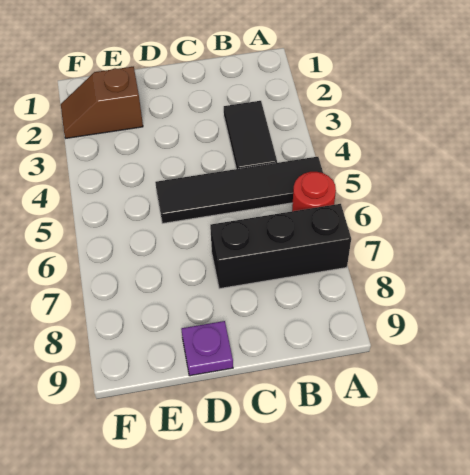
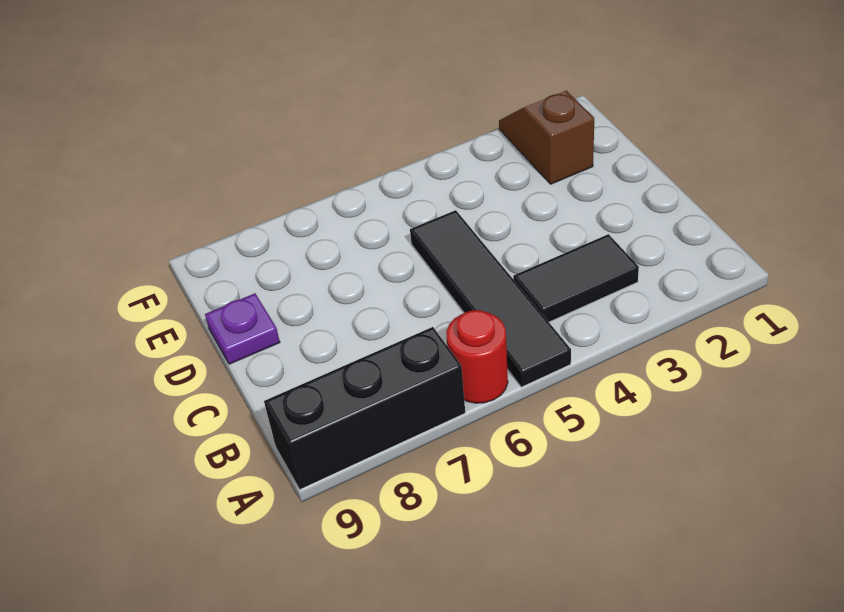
black 1x3 brick [210,204,351,289] -> black 1x3 brick turned to [264,327,465,489]

